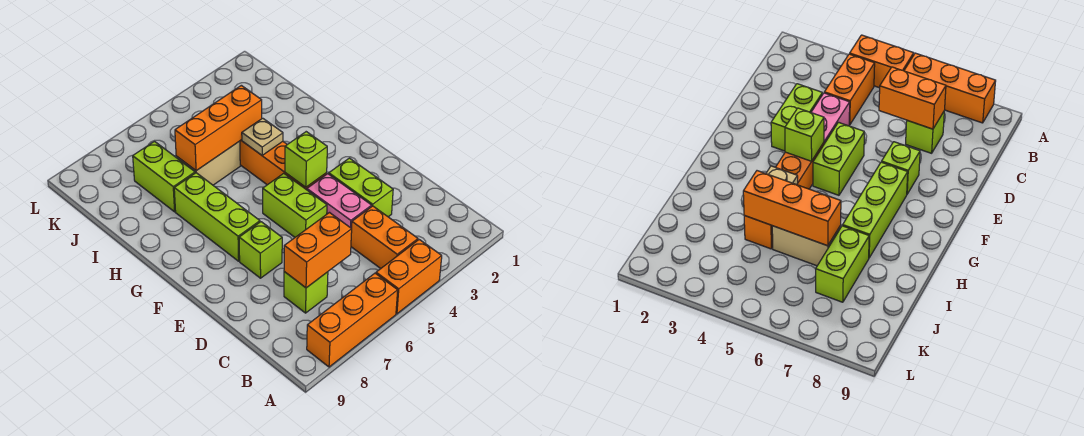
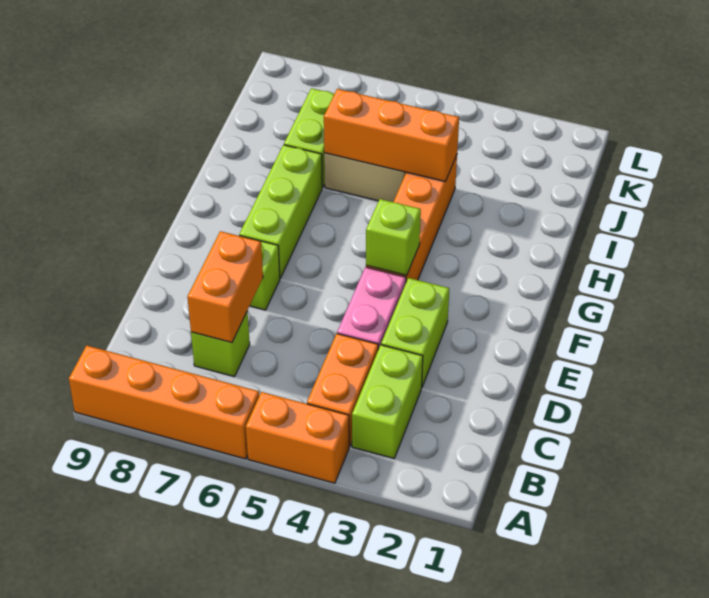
orange 1x3 brick [307,273,398,367] -> orange 1x4 brick [69,346,259,459]
orange 1x2 brick [284,213,352,288] -> orange 1x2 brick turned to [187,231,263,342]
lime 1x2 brick [263,173,327,237] -> lime 1x2 brick moved to [352,345,423,458]
tan 1x1 plate [242,118,283,155] -> none

